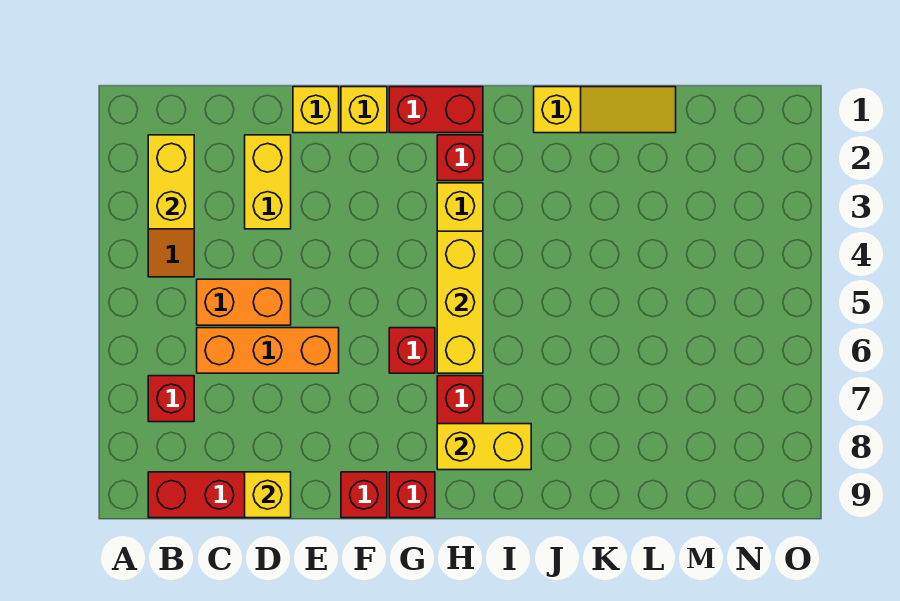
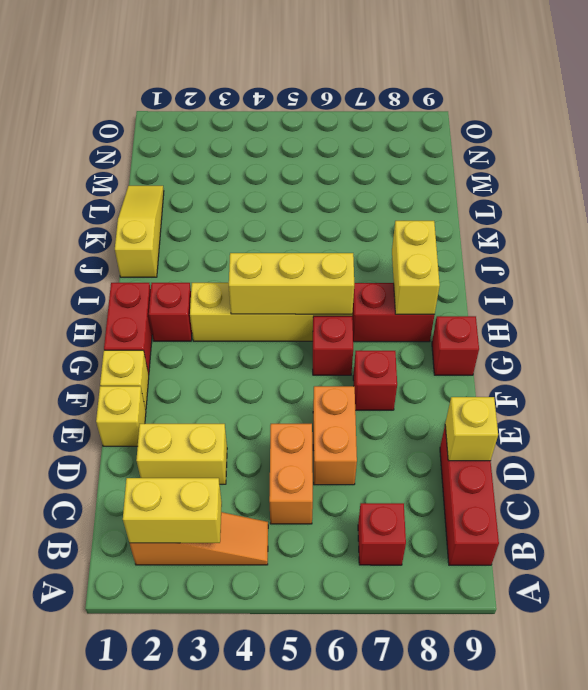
orange 1x3 brick [197,328,339,373] -> orange 1x2 brick [313,386,357,485]
red 1x1 brick [341,472,387,518] -> red 1x1 brick moved to [353,351,397,410]

